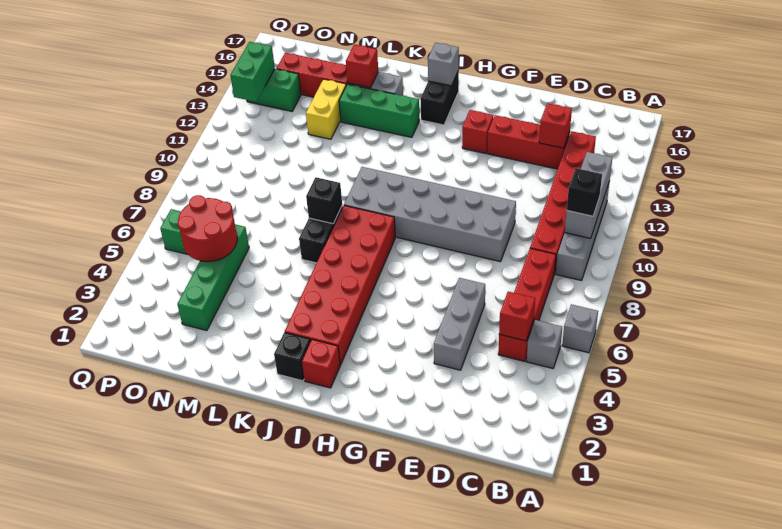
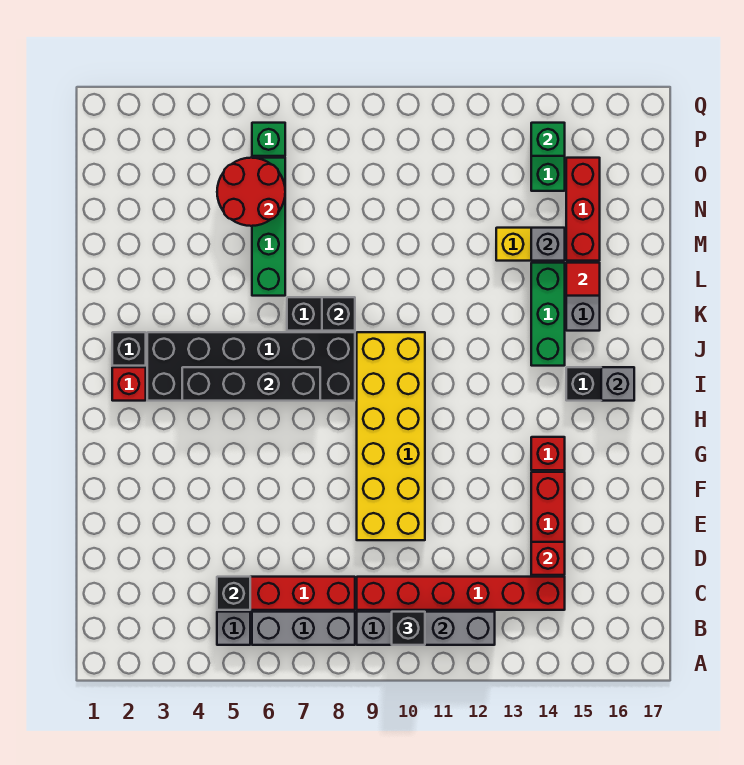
grey 1x1 brick [562,304,598,353] -> grey 1x1 brick moved to [531,228,565,261]
red 1x1 brick [499,292,535,341] -> black 1x1 brick [217,577,250,610]
grey 1x3 brick [434,278,485,370] -> grey 1x3 brick moved to [252,612,355,645]
grey 2x6 brick [344,167,516,262] -> yellow 2x6 brick [357,332,425,540]
red 2x6 brick [285,206,395,365] -> black 2x6 brick [147,332,355,401]
none -> black 1x4 brick [182,367,320,401]
red 1x1 brick [346,45,378,88] -> red 1x1 tile [566,263,600,296]
green 1x4 brick [177,224,249,331] -> green 1x4 brick turned to [252,158,285,296]
green 1x2 brick [230,42,275,102] -> green 1x1 brick [531,123,565,156]

